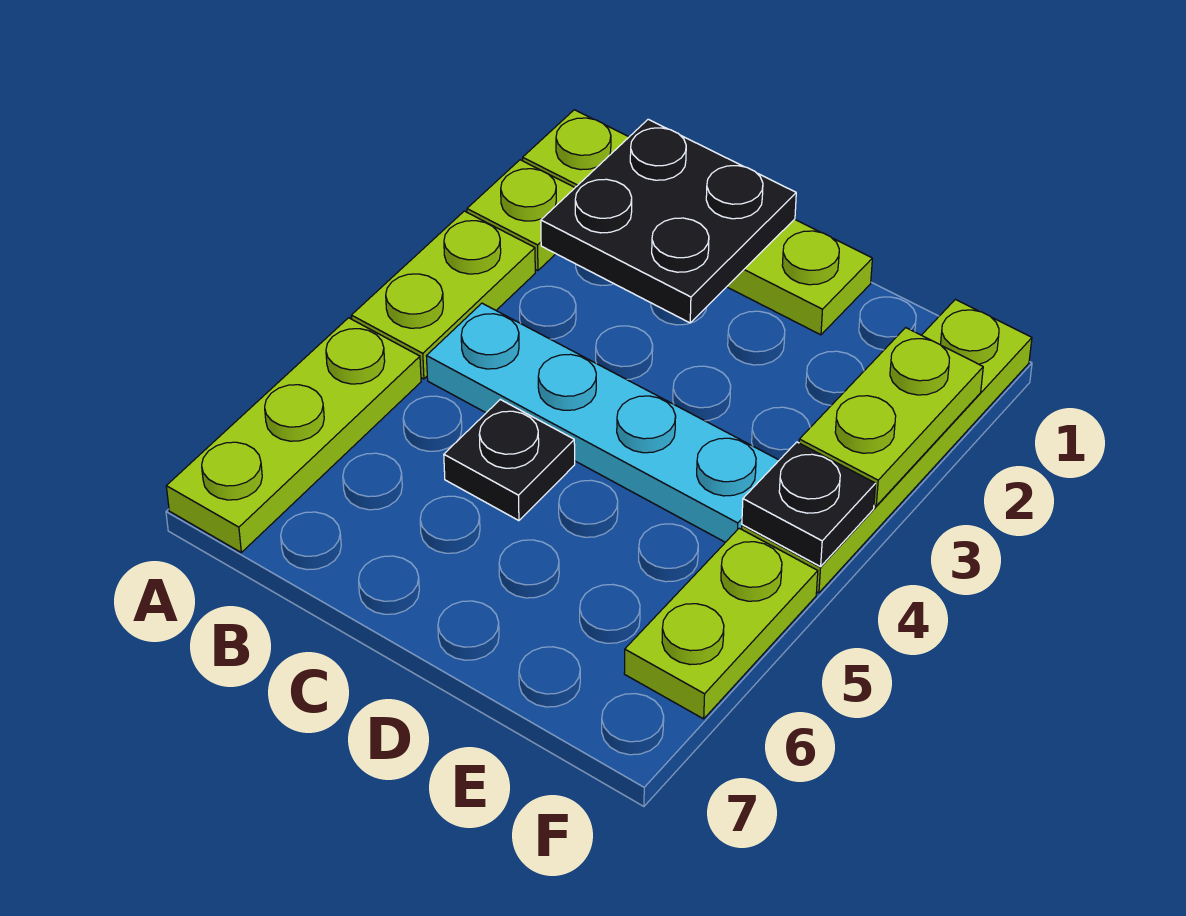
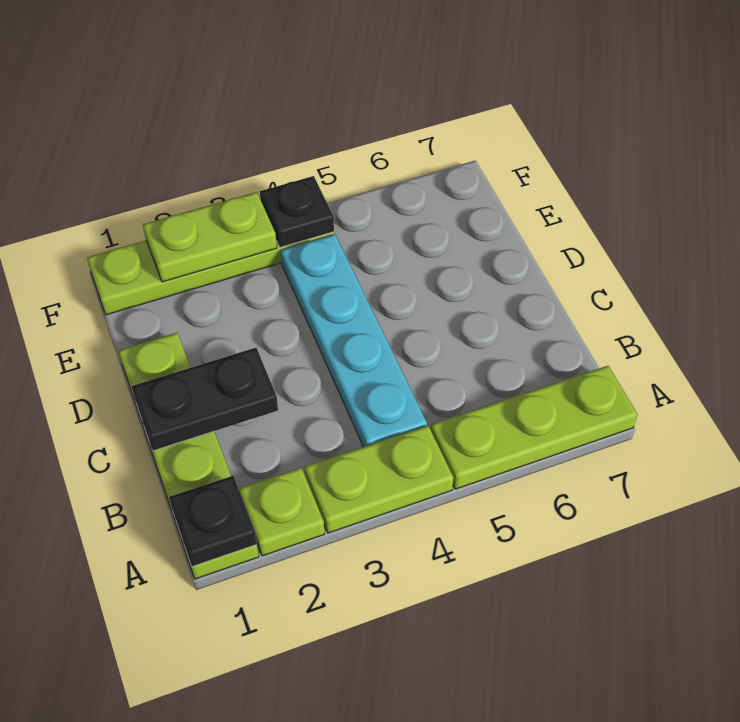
black 2x2 plate [541,119,796,323] -> black 1x2 plate [131,348,278,451]
black 1x1 plate [444,400,575,521] -> black 1x1 plate moved to [169,476,257,567]
lime 1x2 plate [624,528,818,719] -> none

